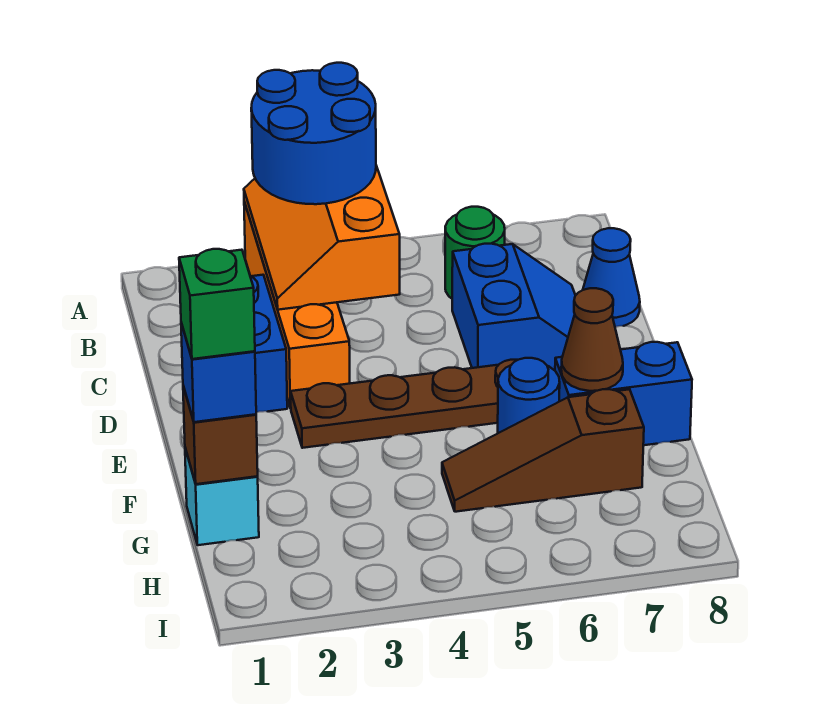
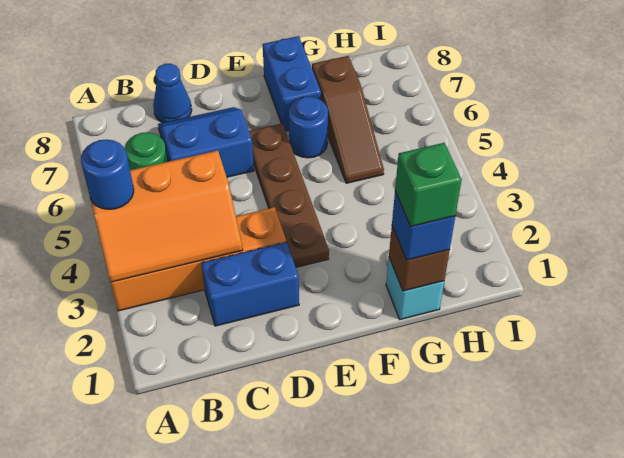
blue 2x2 round brick [251,63,376,204] -> blue 1x1 round brick [81,140,134,209]
brown 1x1 cone [561,288,623,391] -> none

